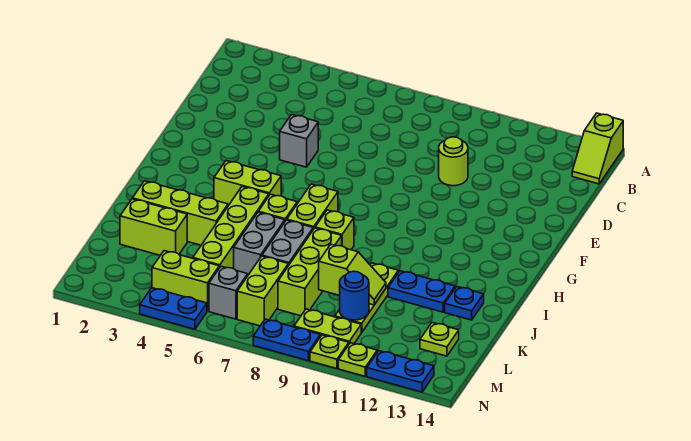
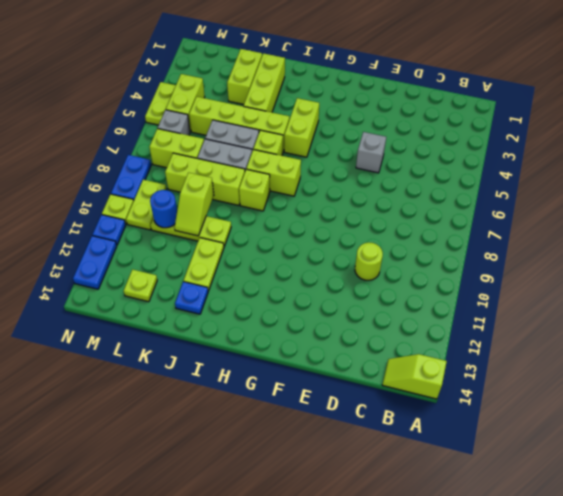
blue 1x2 plate [388,271,455,312] -> lime 1x2 plate [184,238,224,291]
blue 1x2 plate [140,288,207,329] -> lime 1x2 plate [145,82,176,125]
lime 1x1 plate [338,343,377,376] -> blue 1x1 plate [93,215,126,245]

